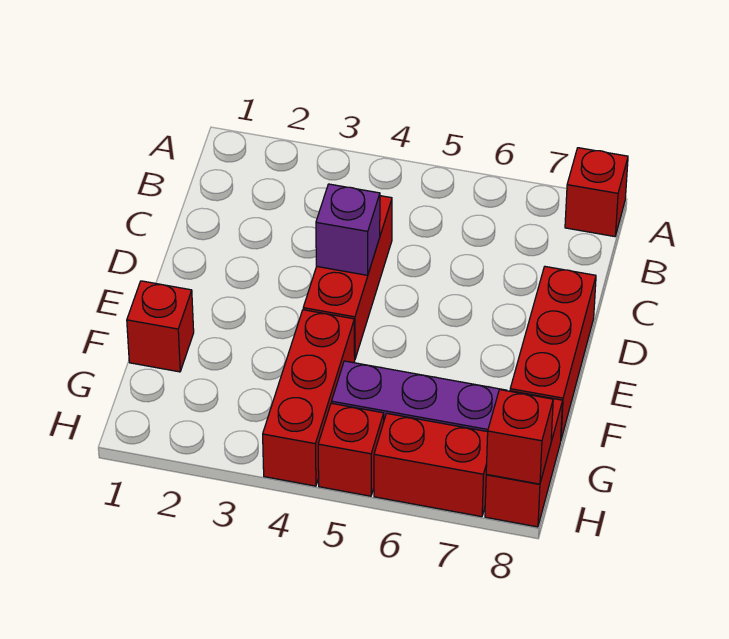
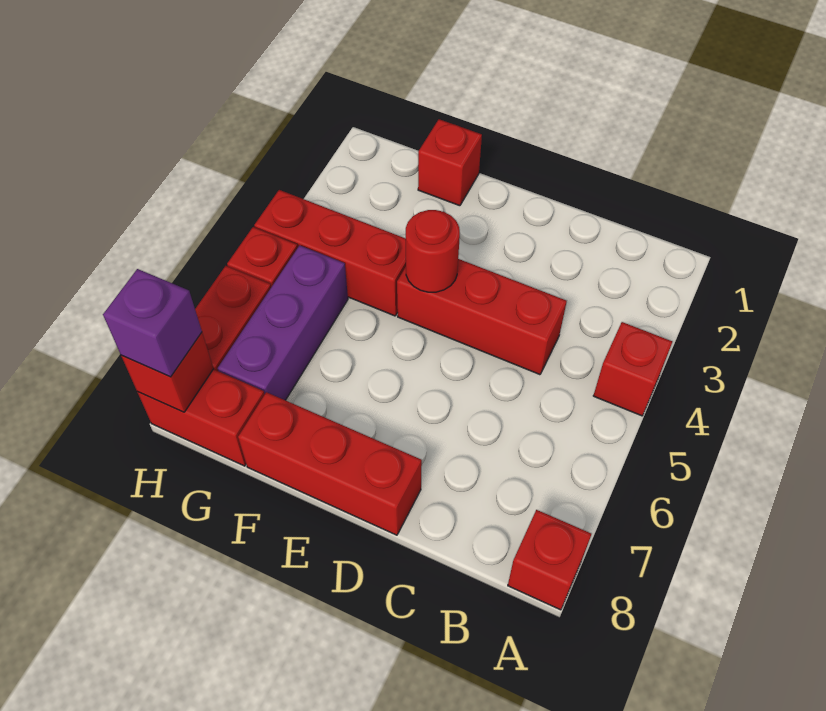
none -> red 1x1 brick [593,322,672,416]
purple 1x1 brick [316,184,380,275] -> purple 1x1 brick moved to [103,269,202,377]
none -> red 1x1 round brick [406,210,460,292]

